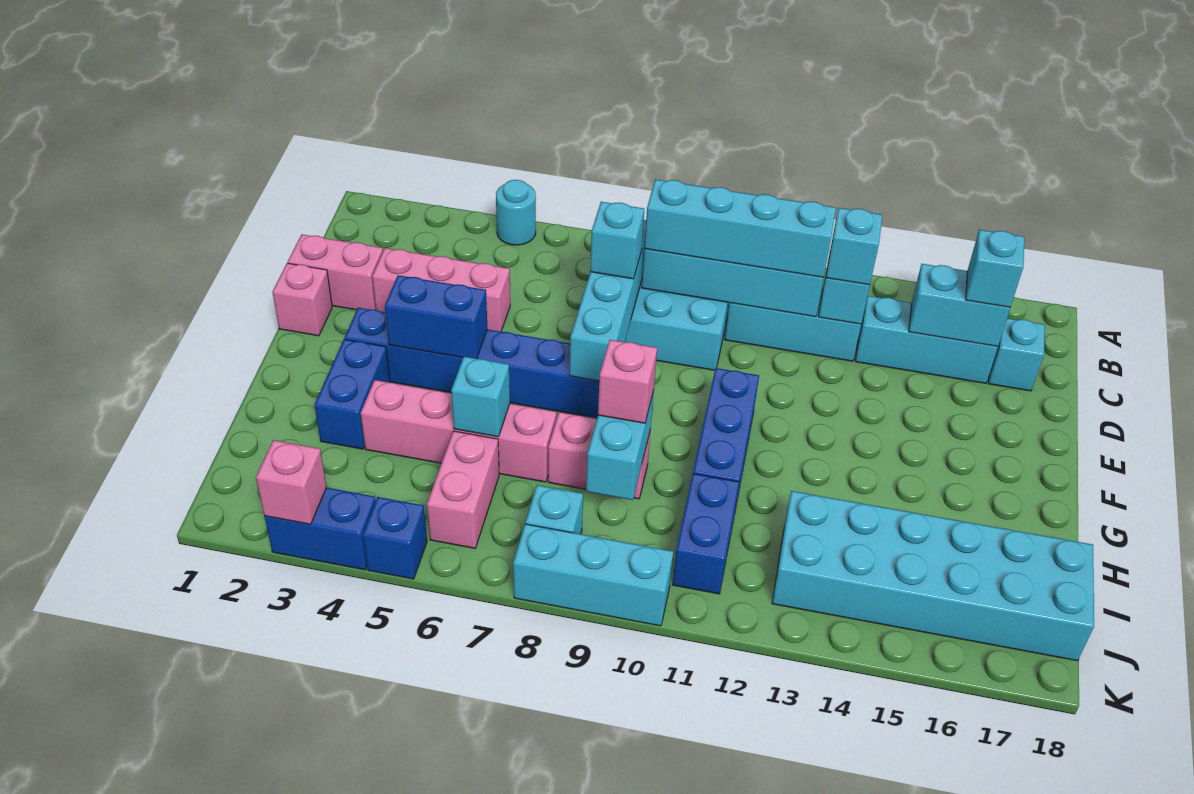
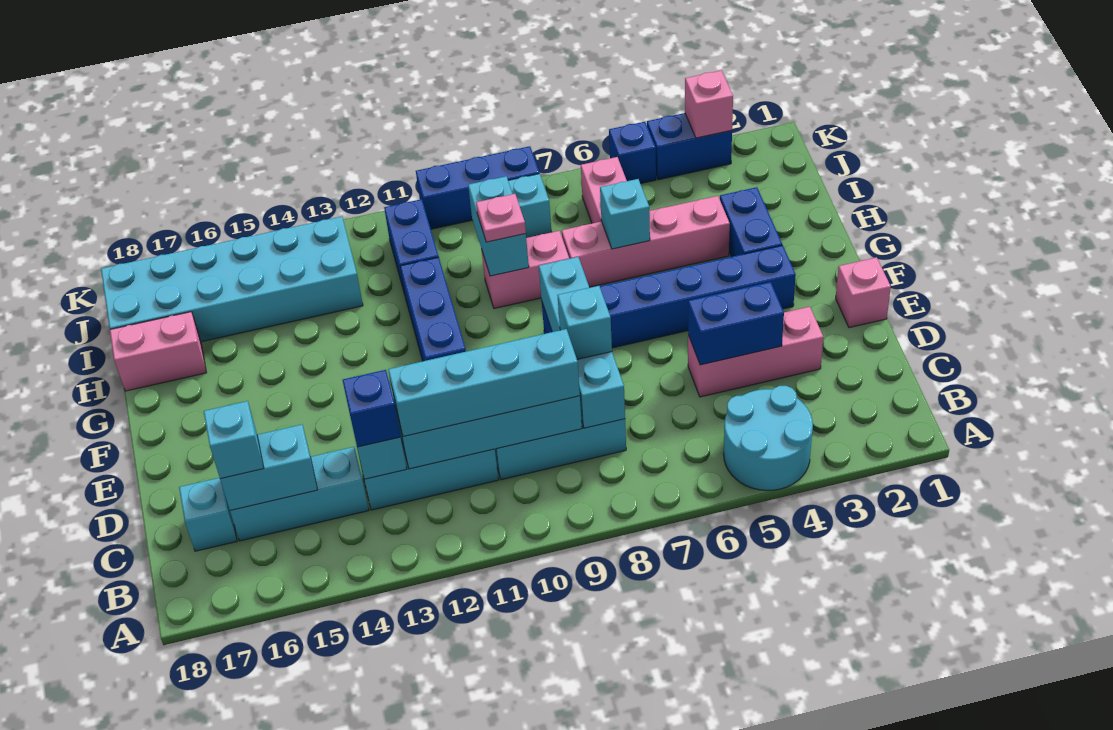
cyan 1x1 round brick [496,180,536,245] -> cyan 2x2 round brick [724,386,813,491]
cyan 1x1 brick [826,208,883,285] -> blue 1x1 brick [343,370,401,447]
pink 1x2 brick [288,235,383,310] -> pink 1x2 brick moved to [110,312,206,391]
blue 1x2 brick [385,275,487,359] -> blue 1x2 brick moved to [688,282,784,365]
pink 1x1 brick [598,340,657,423] -> pink 1x1 plate [476,194,526,242]
cyan 1x3 brick [513,524,673,626] -> blue 1x3 brick [416,146,539,229]

